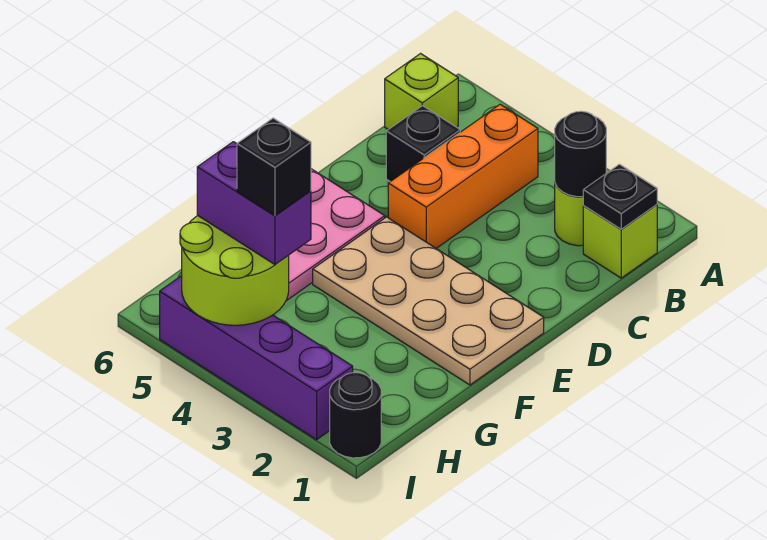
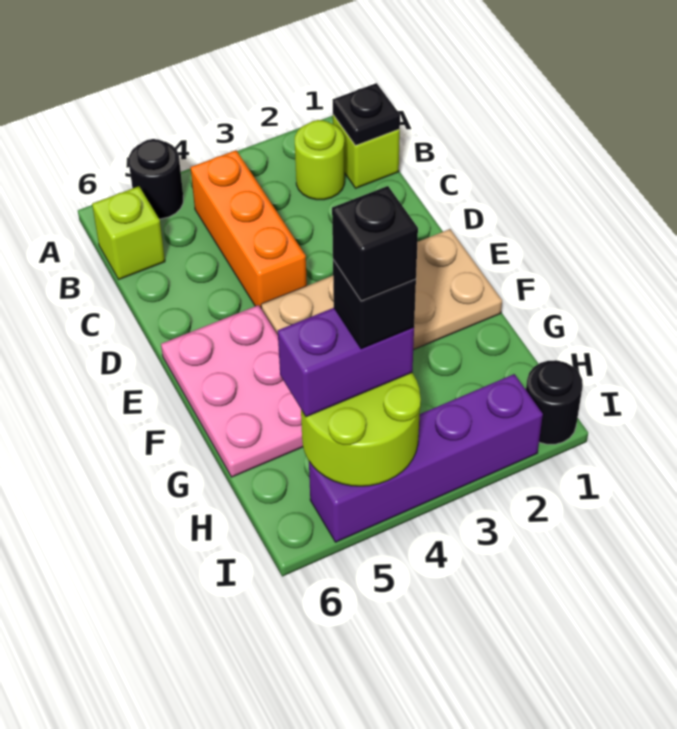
black 1x1 round brick [555,111,606,197] -> black 1x1 round brick moved to [129,139,183,219]
black 1x1 brick [386,106,460,182] -> black 1x1 brick moved to [332,186,418,301]

